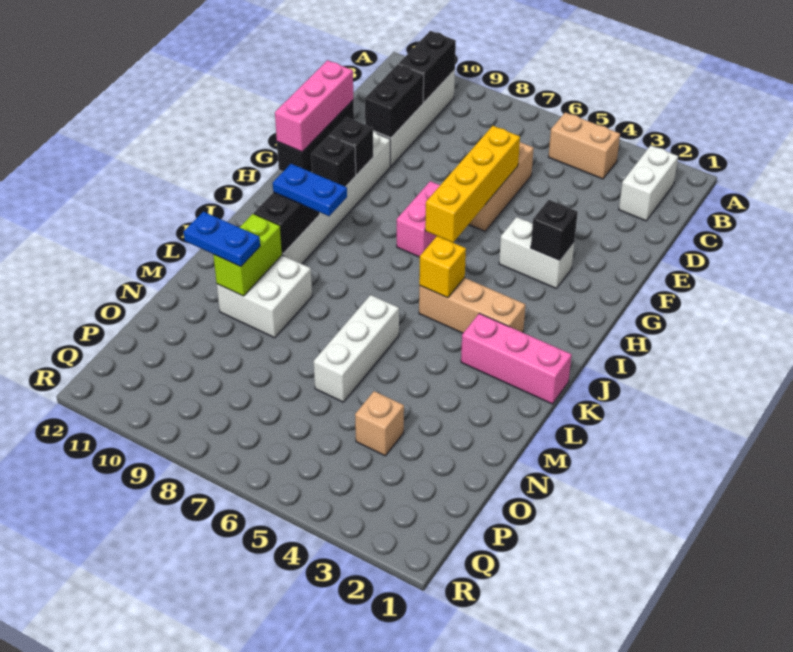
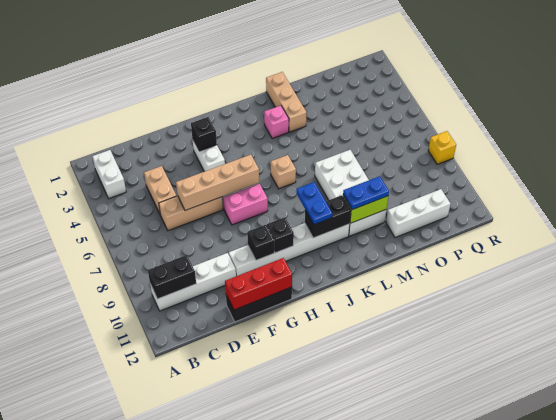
white 1x2 brick [619,145,678,221] -> white 1x2 brick turned to [92,150,126,198]
tan 1x2 brick [549,112,620,179] -> tan 1x2 brick moved to [144,166,176,214]
black 1x2 brick [365,64,424,138] -> none
yellow 1x4 brick [425,126,520,243] -> tan 1x4 brick [176,155,259,210]
pink 1x3 brick [275,60,353,152] -> red 1x3 brick [225,258,292,310]
tan 1x3 brick [419,278,525,333] -> tan 1x3 brick moved to [266,72,307,132]
yellow 1x1 brick [419,236,466,298] -> yellow 1x1 brick moved to [428,131,456,164]
pink 1x3 brick [461,313,572,404] -> pink 1x1 brick [264,106,289,139]
white 1x3 brick [314,295,399,402] -> white 1x3 brick moved to [386,189,450,238]
white 2x2 brick [217,255,312,338] -> white 2x4 brick [315,150,386,236]
blue 1x2 plate [183,212,260,267] -> blue 1x2 plate turned to [343,176,389,210]
tan 1x1 brick [355,391,404,456] -> tan 1x1 brick moved to [271,155,296,189]

